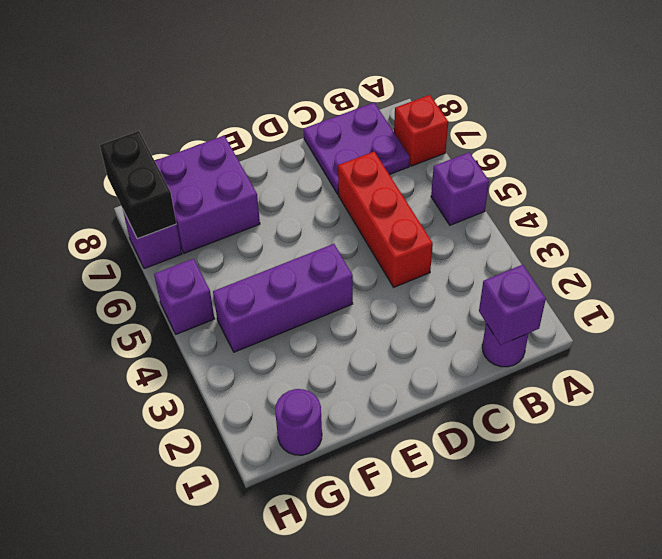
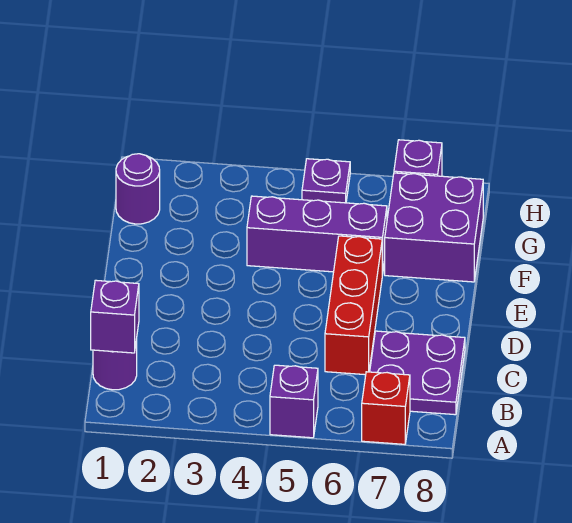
red 1x3 brick [338,152,433,287] -> red 1x3 brick turned to [325,236,382,375]
purple 1x3 brick [213,244,353,352] -> purple 1x3 brick turned to [247,196,387,275]
purple 1x1 brick [154,259,214,334] -> purple 1x1 plate [302,159,350,203]
black 1x2 brick [100,131,176,239] -> none

